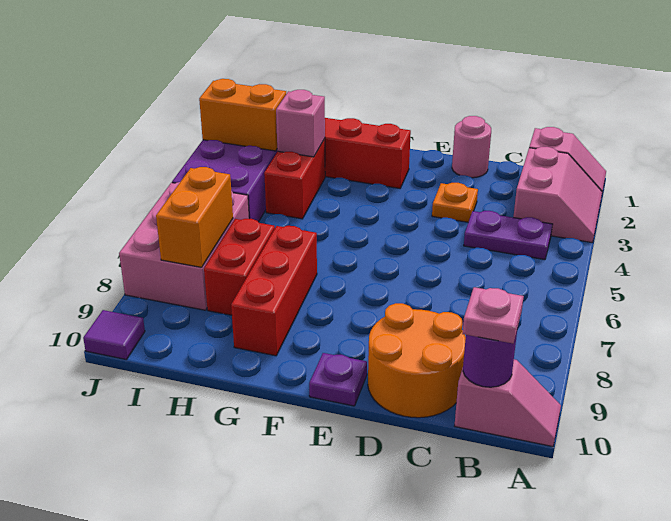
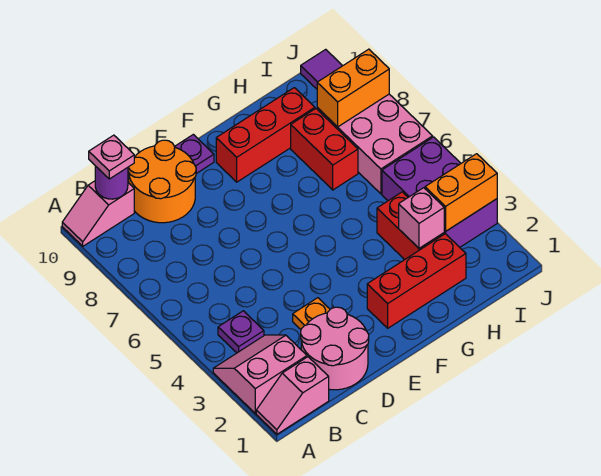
pink 2x2 slope [513,147,602,243] -> pink 2x2 slope turned to [213,335,307,413]
purple 1x2 plate [464,211,553,260] -> purple 1x1 plate [218,311,264,353]
pink 1x1 round brick [452,116,491,178] -> pink 2x2 round brick [301,307,369,390]
red 1x3 brick [231,226,317,356] -> red 1x3 brick turned to [216,88,315,182]
orange 1x2 brick [156,167,233,267] -> orange 1x2 brick turned to [317,49,389,127]

